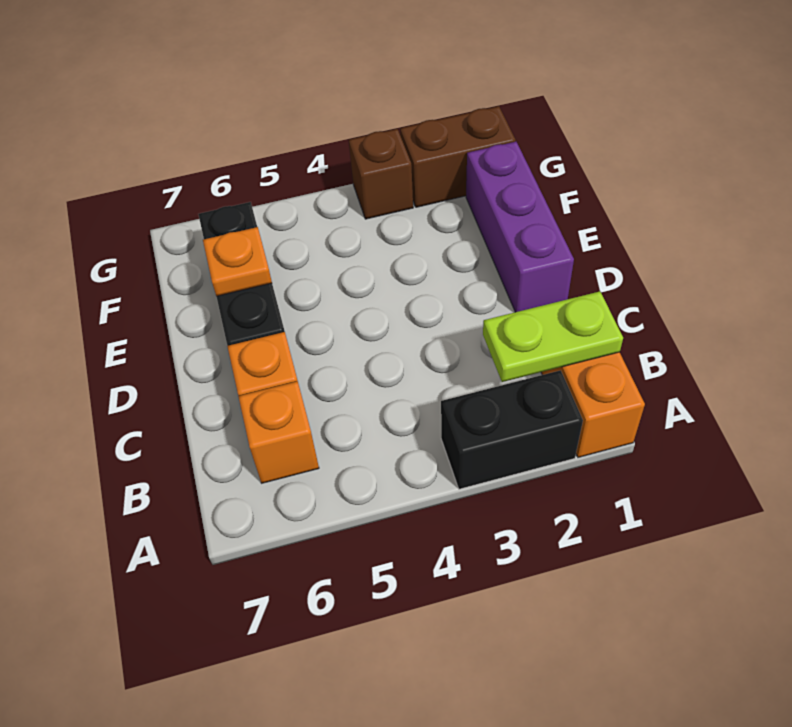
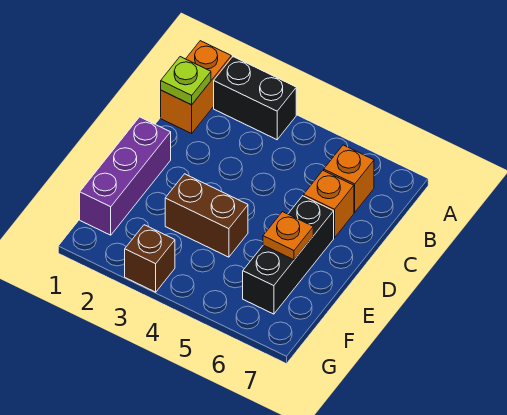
lime 1x2 plate [483,291,623,382] -> lime 1x1 plate [161,57,211,105]
brown 1x2 brick [400,106,516,207] -> brown 1x2 brick moved to [165,174,248,257]

